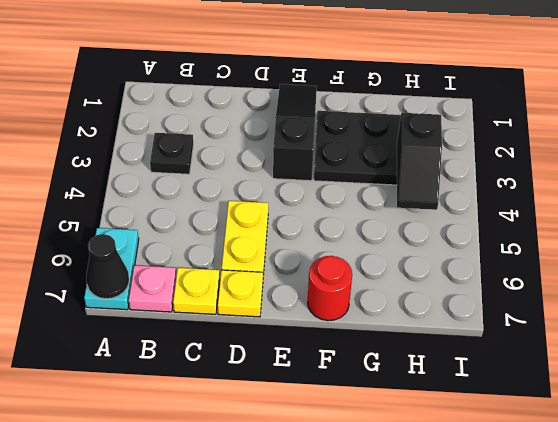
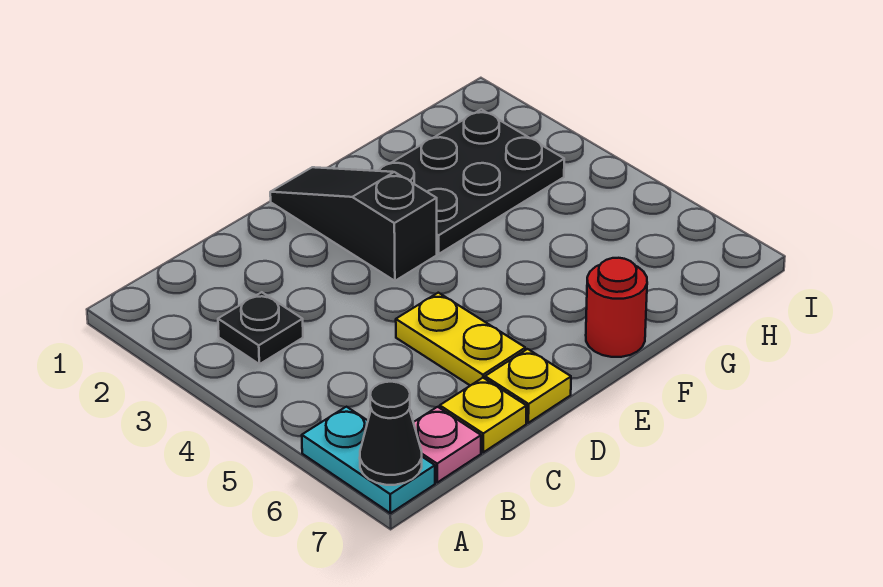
black 1x2 slope [397,113,442,210] -> none

